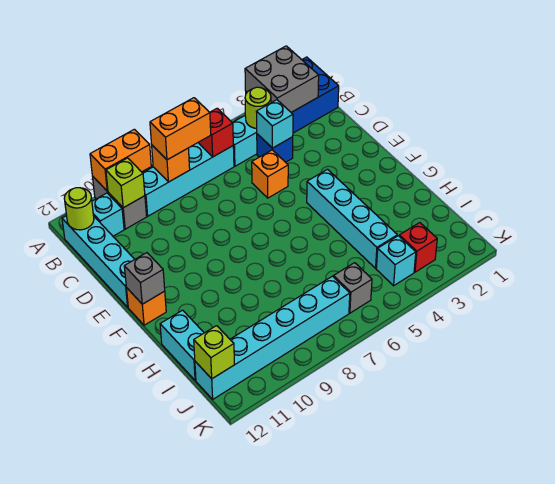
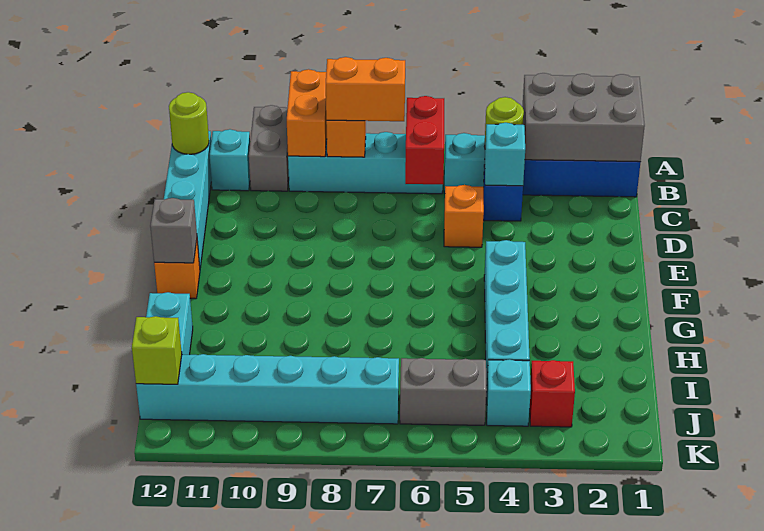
grey 2x2 brick [245,46,319,112] -> grey 2x3 brick [522,73,645,162]
orange 1x2 brick [90,129,151,191] -> orange 1x2 brick turned to [287,69,327,157]
red 1x1 brick [198,108,233,157] -> red 1x2 brick [405,96,444,184]
lime 1x1 brick [106,158,145,208] -> none
grey 1x1 brick [334,263,372,313] -> grey 1x2 brick [400,358,487,425]

